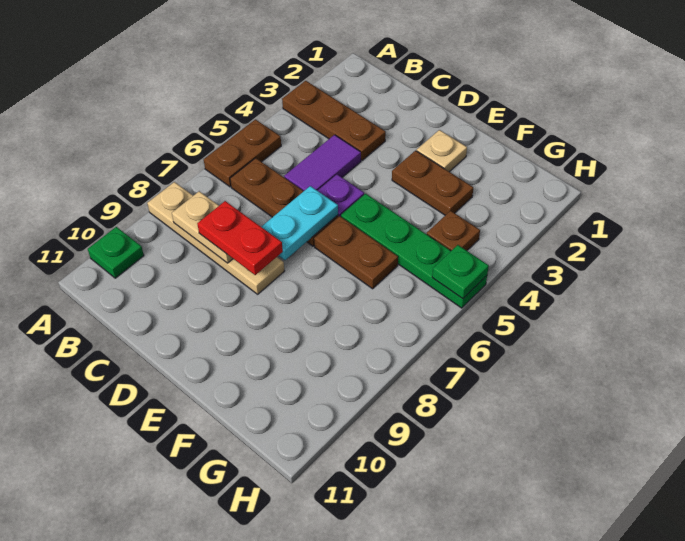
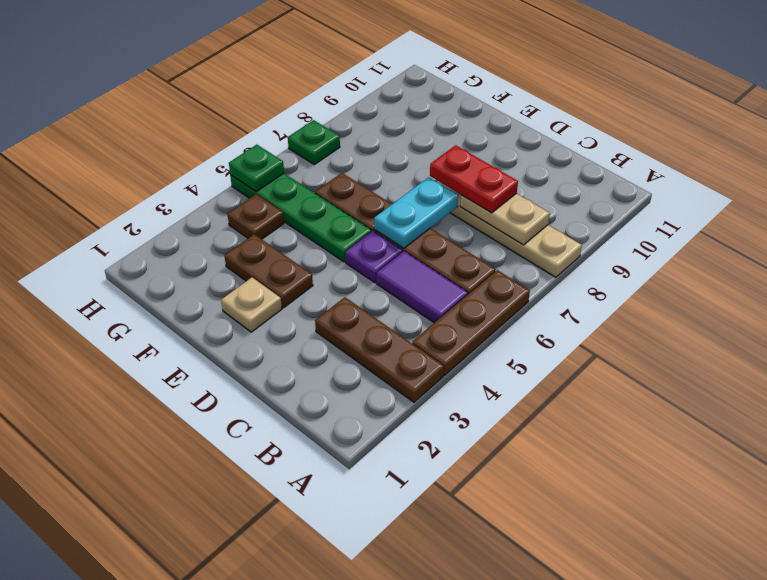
brown 1x2 plate [204,119,281,187] -> brown 1x3 plate [412,270,530,375]
green 1x1 plate [88,227,144,278] -> green 1x1 plate moved to [288,120,340,165]
purple 1x2 tile [284,135,361,191] -> purple 1x2 tile turned to [376,251,468,323]

